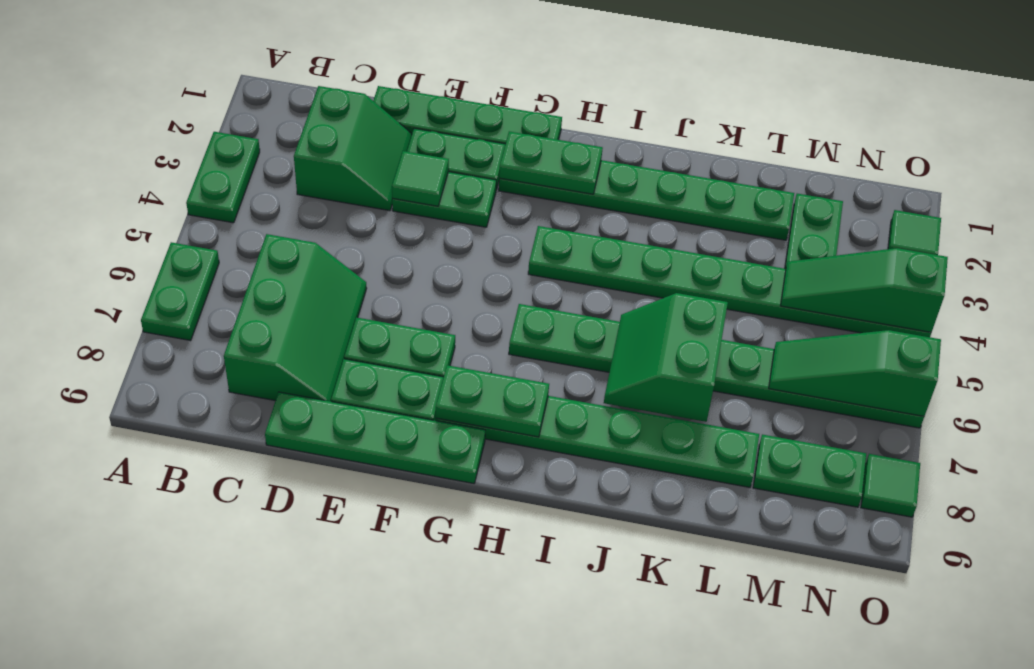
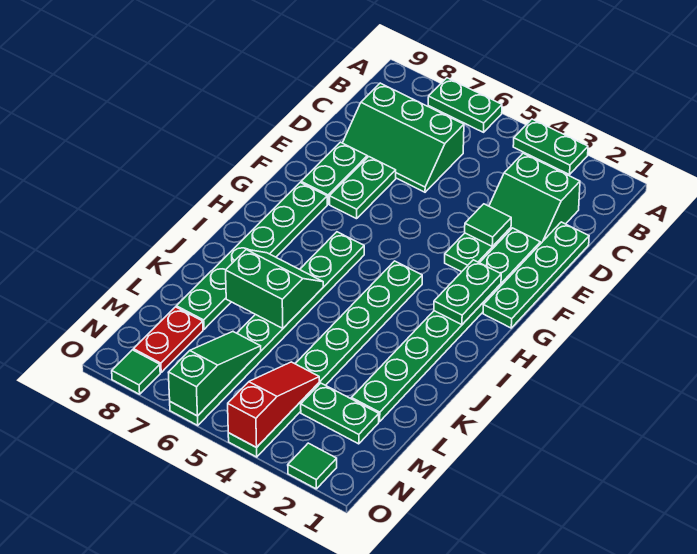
green 1x4 plate [265,392,485,483] -> none
green 1x2 plate [436,365,549,437] -> none
green 1x3 slope [781,248,948,332] -> red 1x3 slope [228,362,319,448]
green 1x2 plate [753,434,866,507] -> red 1x2 plate [133,307,203,372]

